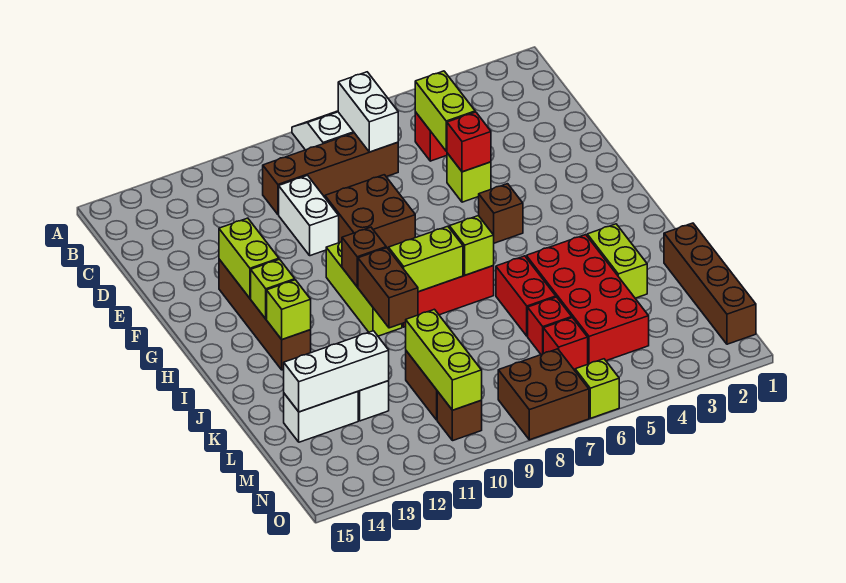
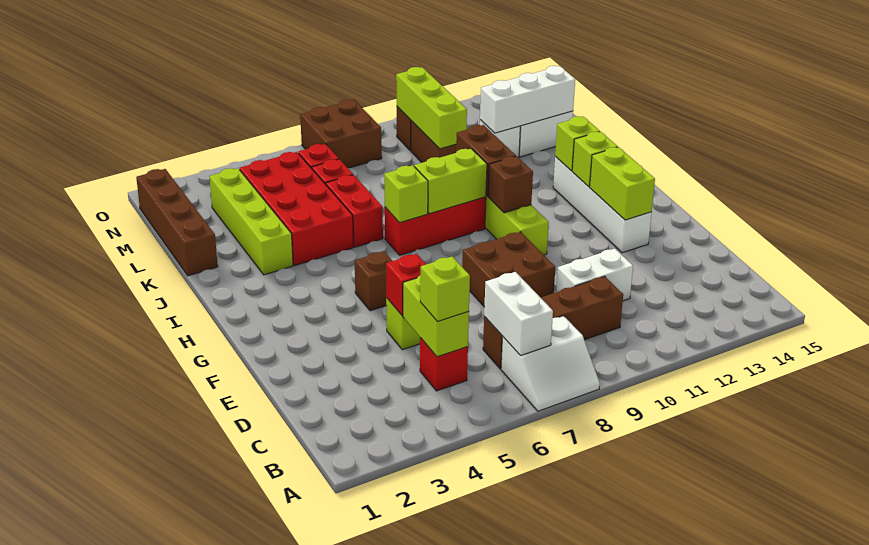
white 1x2 brick [279,176,339,256] -> white 1x2 brick turned to [556,249,633,301]
brown 1x4 brick [219,259,311,370] -> white 1x4 brick [553,157,652,253]
lime 1x2 brick [587,224,647,298] -> lime 1x4 brick [209,168,293,275]
lime 1x1 brick [575,359,619,418] -> lime 1x1 brick moved to [420,257,470,322]

